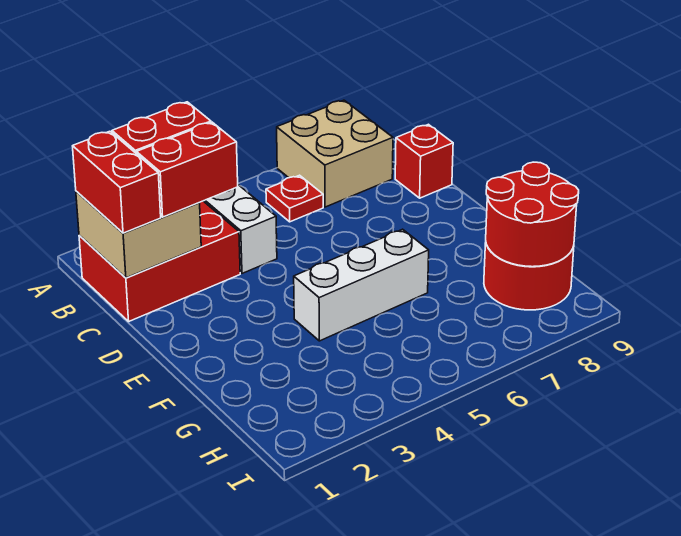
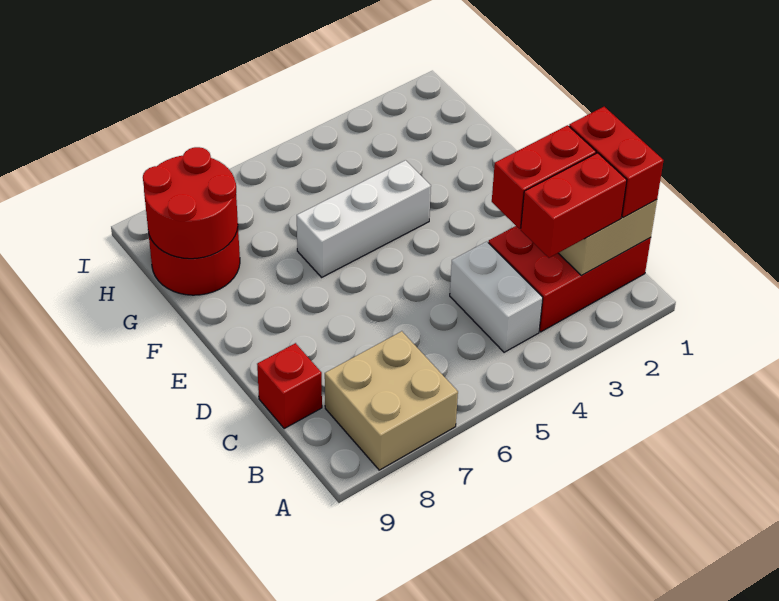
red 1x1 plate [266,175,323,222] -> none

